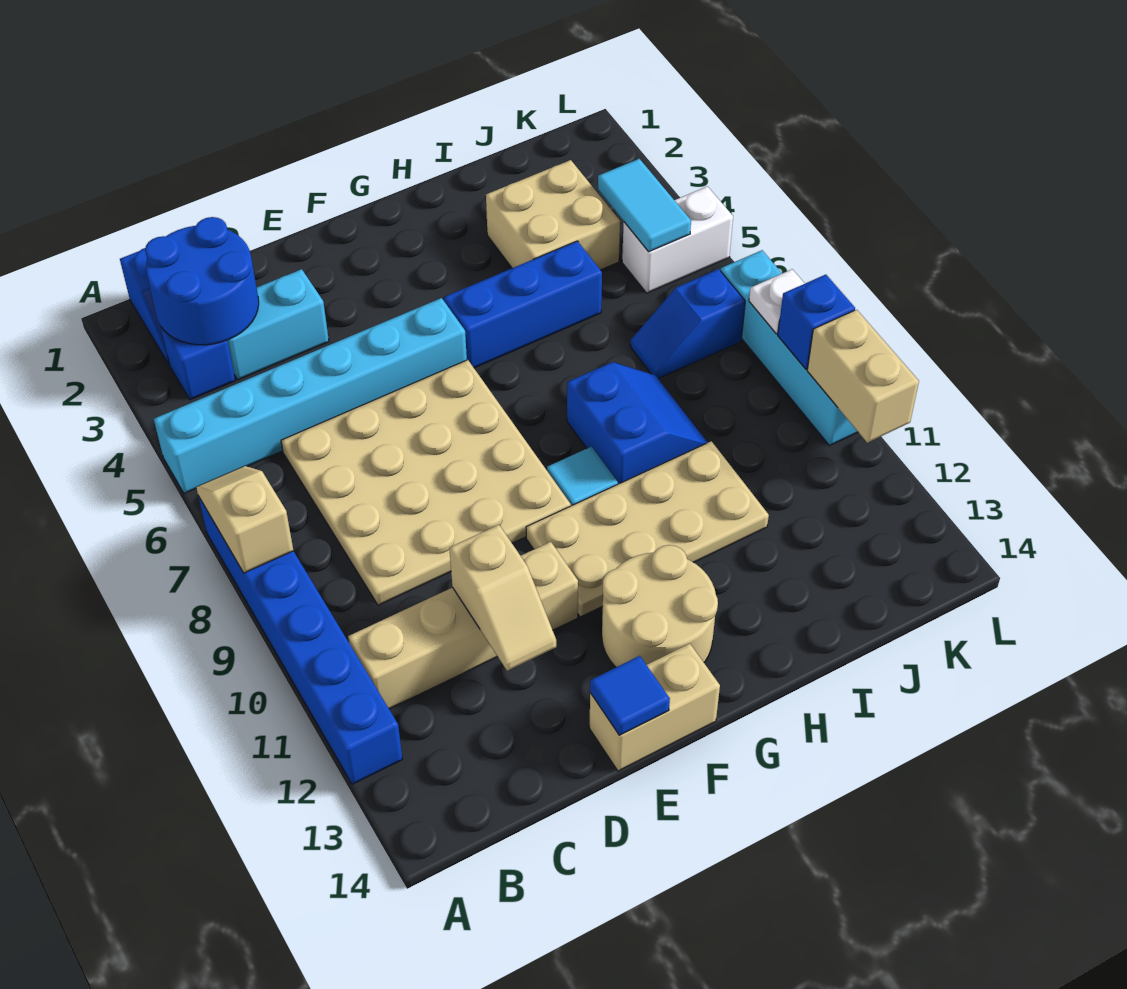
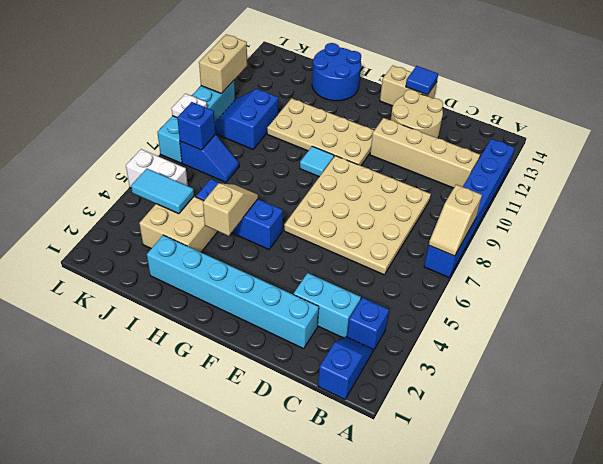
cyan 1x6 brick [154,298,467,493] -> cyan 1x6 brick moved to [147,235,319,349]
blue 2x2 round brick [145,217,259,345] -> blue 2x2 round brick moved to [312,43,361,101]
tan 1x2 slope [449,525,556,671] -> tan 1x2 slope moved to [203,183,258,236]
tan 2x2 round brick [602,545,718,667] -> tan 2x2 round brick moved to [391,90,443,138]
blue 2x2 slope [567,362,708,484] -> blue 2x2 slope moved to [215,89,278,149]
cyan 1x2 tile [598,159,691,252] -> cyan 1x2 tile turned to [131,169,194,214]
blue 1x1 brick [778,275,855,369] -> blue 1x1 brick moved to [177,102,215,150]

